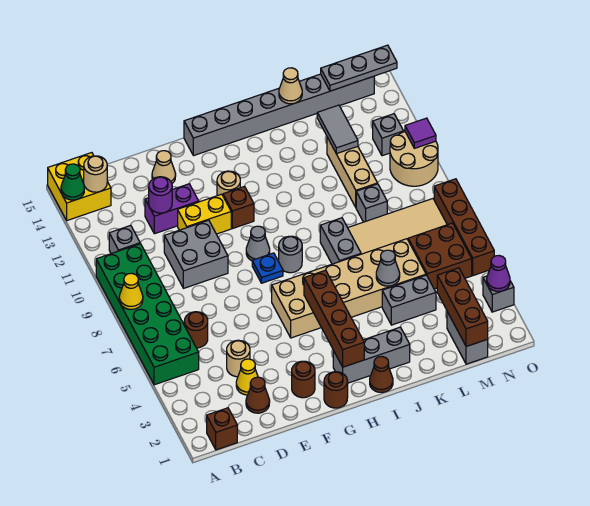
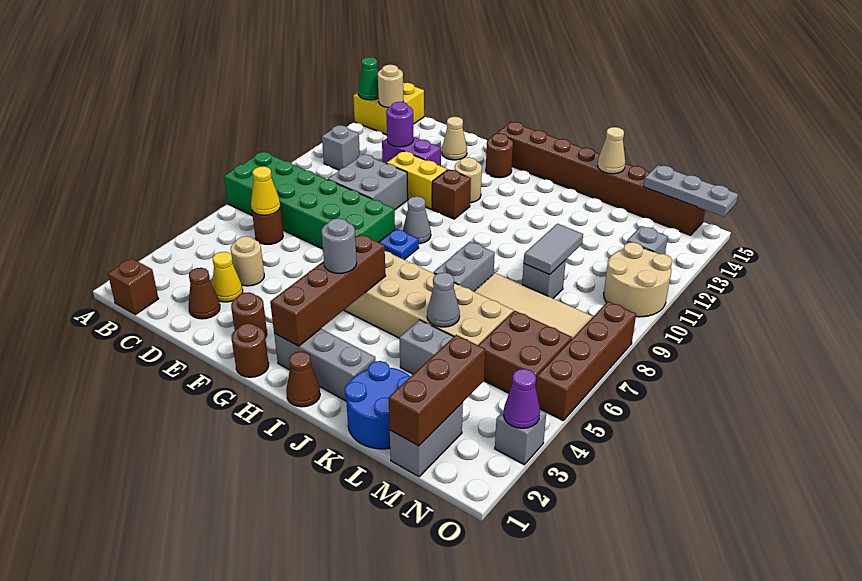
green 2x6 brick [96,244,199,385] -> green 2x6 brick turned to [224,152,395,249]
yellow 1x1 cone [119,273,143,309] -> yellow 1x1 cone moved to [251,167,280,215]
none -> brown 1x1 round brick [486,133,513,178]
grey 1x8 brick [184,74,374,156] -> brown 1x8 brick [497,122,705,235]
grey 1x1 round brick [279,236,302,273] -> grey 1x1 round brick moved to [321,218,357,274]
none -> blue 2x2 round brick [345,361,411,449]
tan 1x3 brick [327,137,377,207] -> none
grey 1x2 tile [317,105,358,154] -> grey 1x2 tile moved to [524,224,583,275]
purple 1x1 tile [405,118,436,148] -> none

